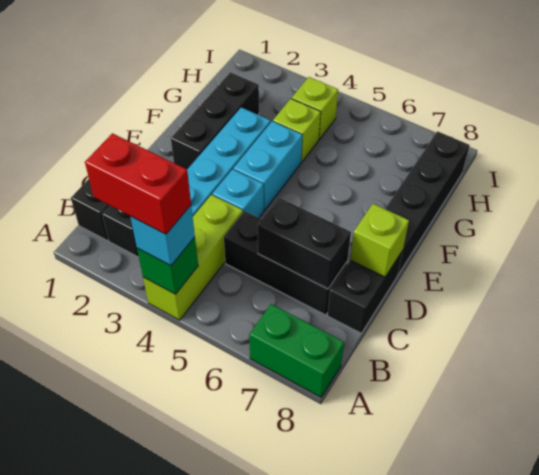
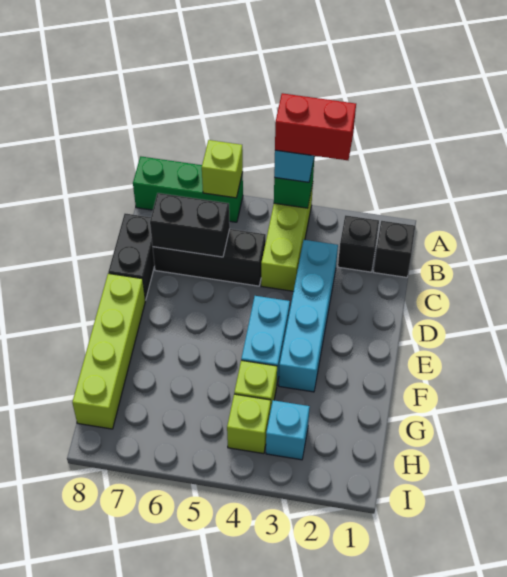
green 1x2 brick [249,304,344,397] -> green 1x3 brick [133,156,243,222]
cyan 1x1 brick [212,169,264,218] -> cyan 1x1 brick moved to [266,400,310,460]
lime 1x1 brick [350,204,409,277] -> lime 1x1 brick moved to [202,140,243,198]
black 1x3 brick [171,72,259,169] -> none
black 1x4 brick [385,131,470,275] -> lime 1x4 brick [72,273,145,429]

